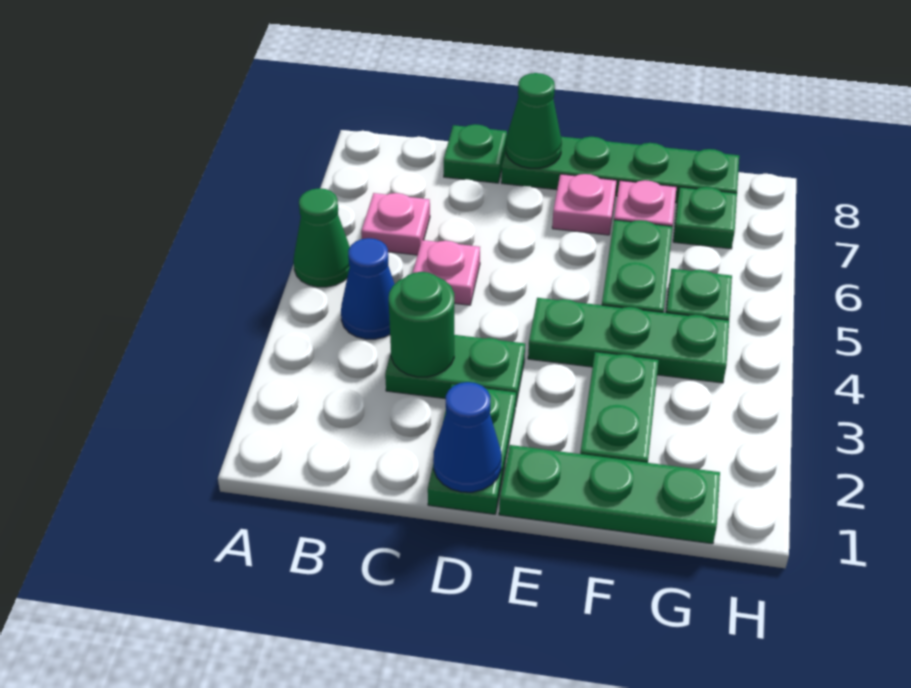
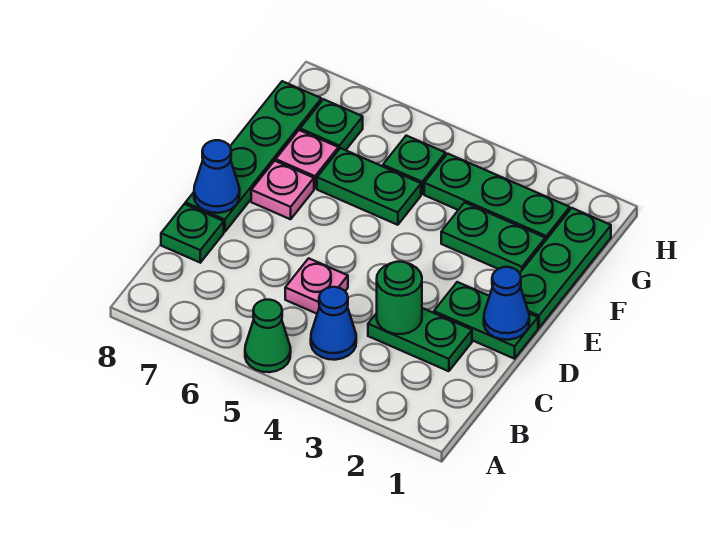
pink 1x1 plate [361,193,430,255] -> none
green 1x2 plate [385,335,525,407] -> green 1x2 plate turned to [368,308,472,371]
green 1x1 cone [506,73,562,168] -> blue 1x1 cone [194,140,240,213]
green 1x3 plate [528,298,729,383] -> green 1x3 plate turned to [424,154,570,241]

